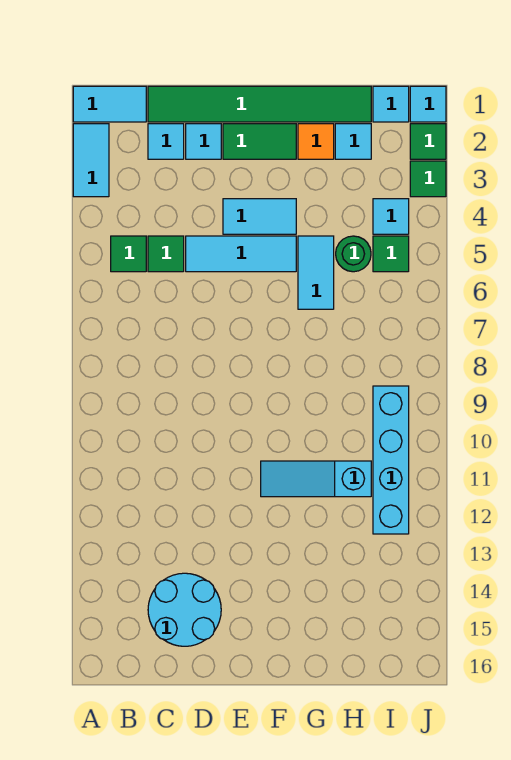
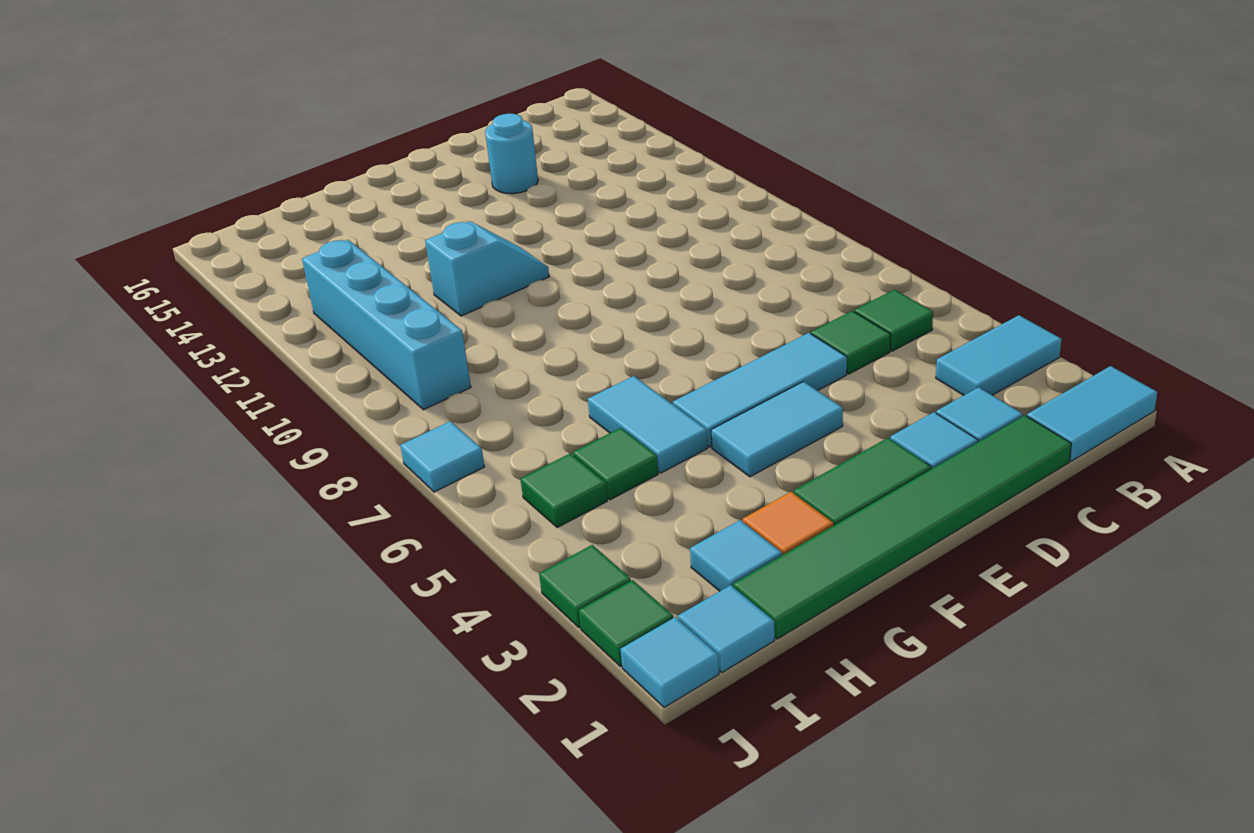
cyan 1x2 tile [73,124,109,197] -> cyan 1x2 tile turned to [936,315,1061,395]
cyan 2x2 round brick [148,573,221,646] -> cyan 1x1 round brick [485,114,538,194]
cyan 1x3 slope [261,461,371,497] -> cyan 1x2 slope [425,221,549,316]
green 1x1 round brick [336,236,371,272] -> green 1x1 tile [573,428,658,500]
cyan 1x1 tile [373,199,409,234] -> cyan 1x1 tile moved to [400,421,484,492]

